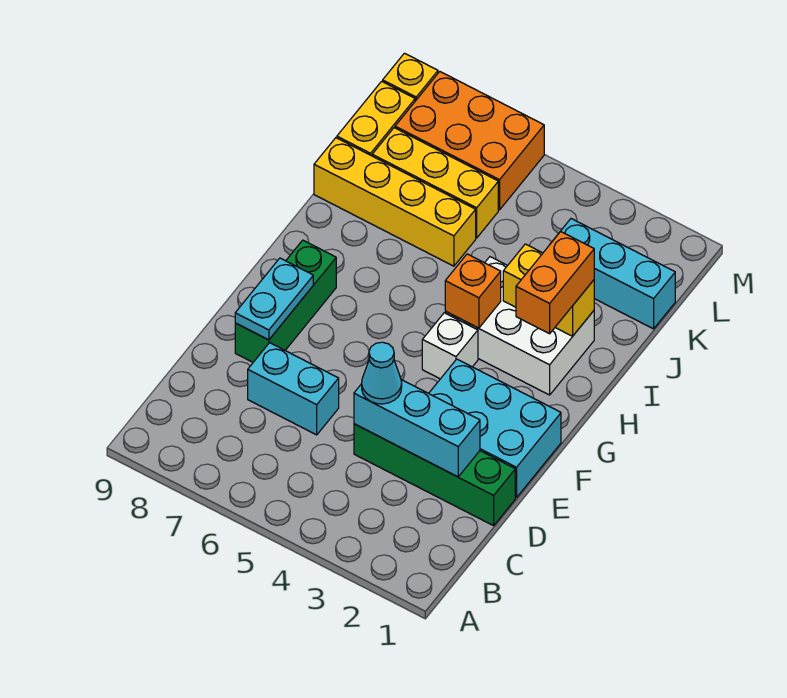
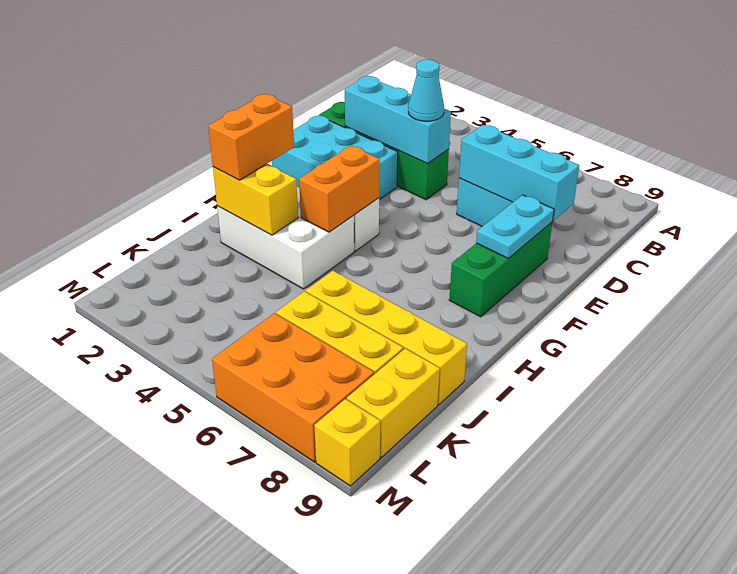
orange 1x1 brick [445,254,501,328] -> orange 1x2 brick [299,146,380,232]
cyan 1x3 brick [551,219,675,329] -> cyan 1x3 brick moved to [459,125,579,220]

